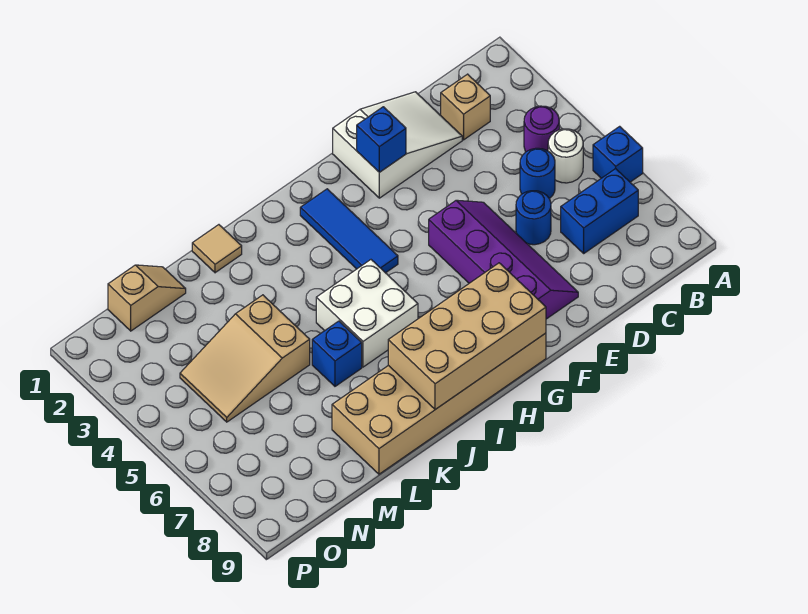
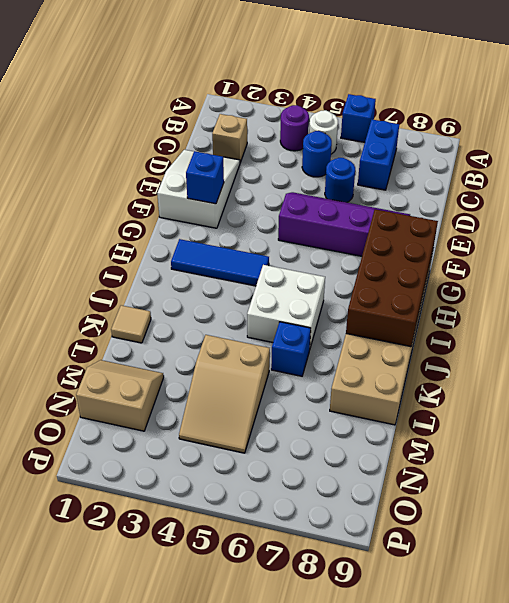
tan 2x4 brick [388,263,546,410] -> brown 2x4 brick [346,209,438,347]
tan 1x2 slope [108,265,186,331] -> tan 2x2 slope [76,360,164,431]

